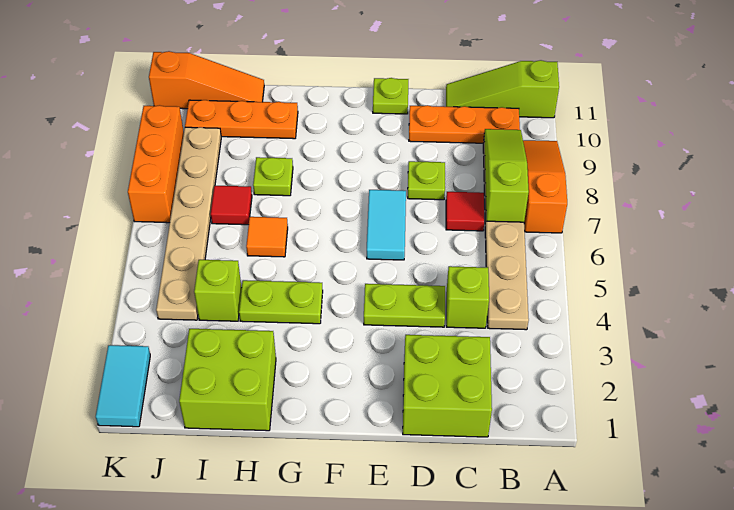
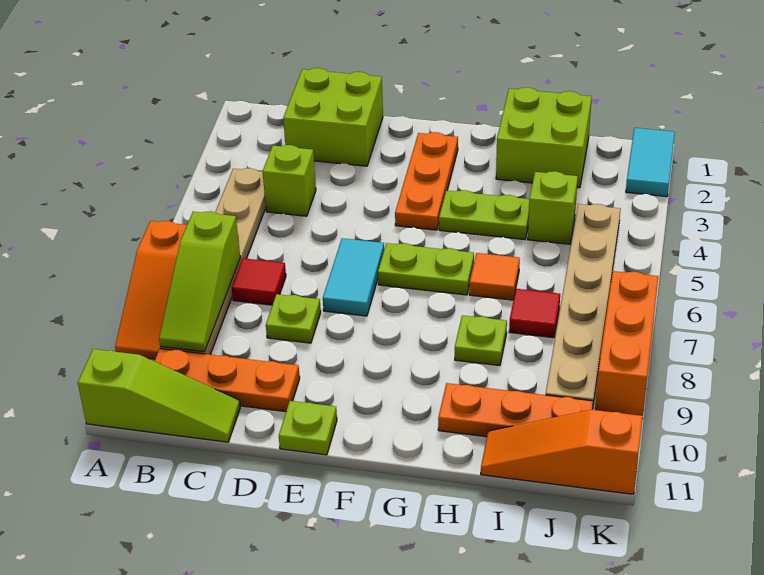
lime 1x2 plate [364,284,445,327] -> lime 1x2 plate moved to [378,243,474,295]
none -> orange 1x3 plate [395,132,458,230]

